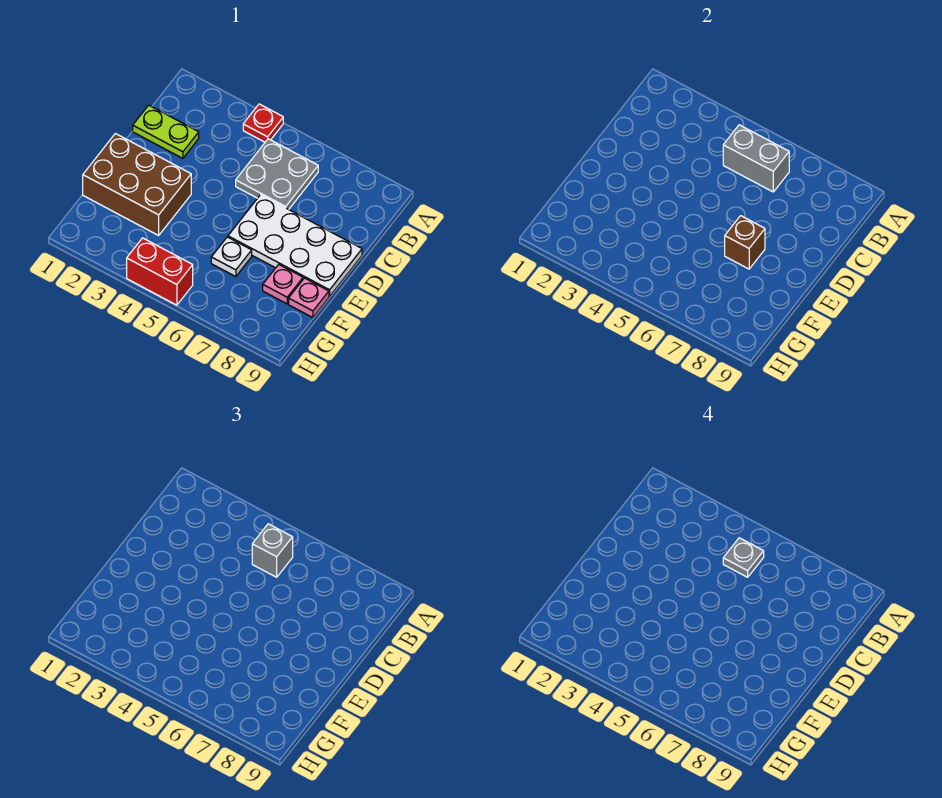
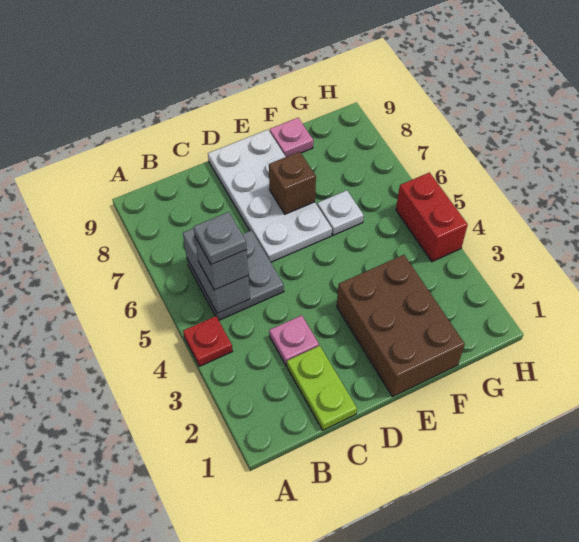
pink 1x1 plate [263,265,303,304] -> pink 1x1 plate moved to [269,315,319,366]

